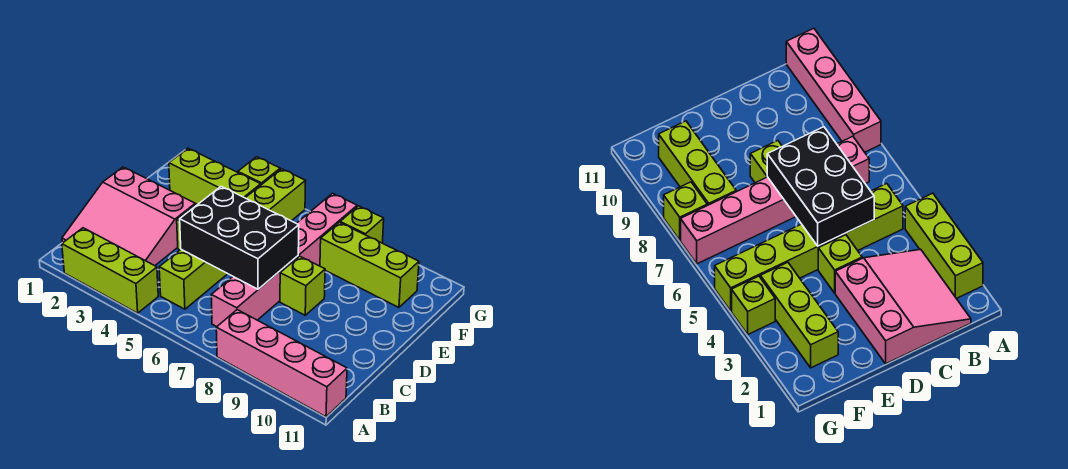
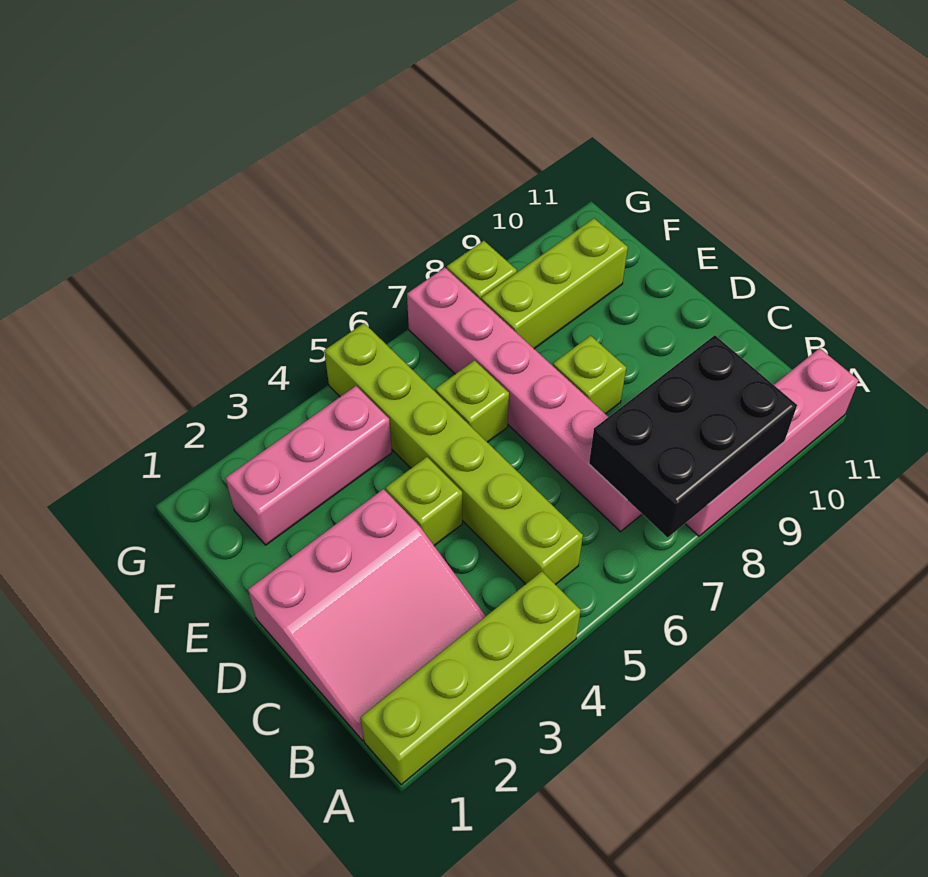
lime 1x3 brick [62,228,158,313] -> lime 1x4 brick [361,572,581,785]
black 2x3 brick [180,186,299,289] -> black 2x3 brick moved to [589,335,797,537]
lime 1x3 brick [169,148,261,205] -> pink 1x3 brick [225,386,392,545]
lime 1x1 brick [238,157,280,185] -> lime 1x1 brick moved to [435,360,509,442]

